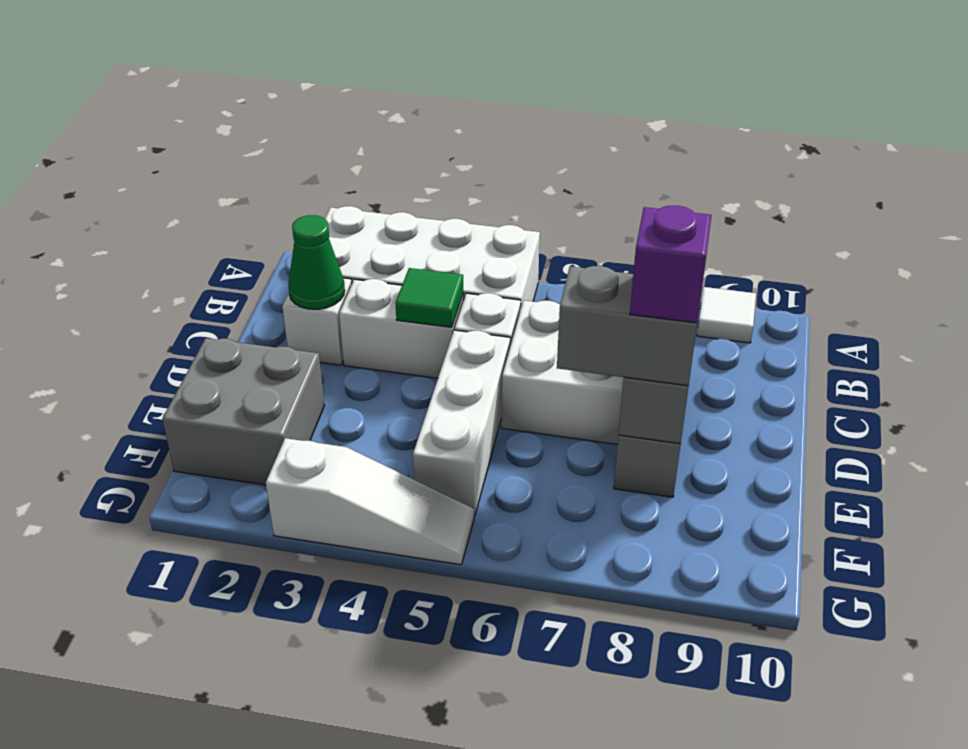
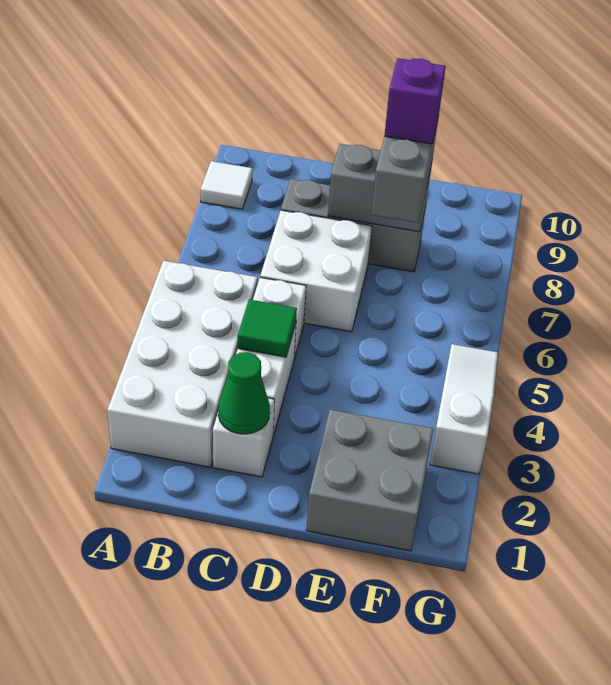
white 1x3 brick [413,330,510,516] -> none

